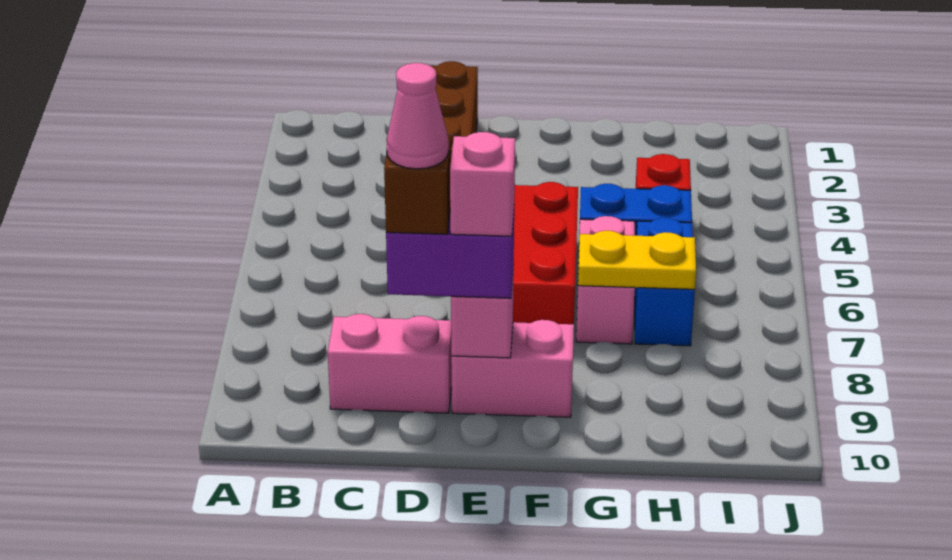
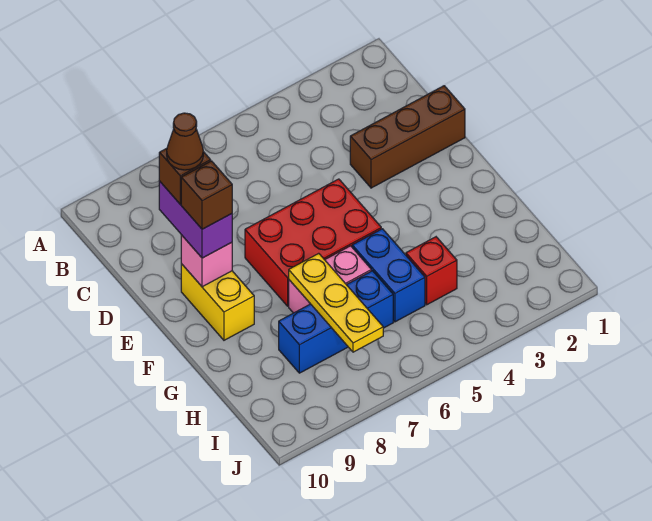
pink 1x2 brick [328,314,452,413] -> none
pink 1x1 cone [387,63,449,169] -> brown 1x1 cone [167,113,203,170]
pink 1x2 brick [451,320,574,417] -> yellow 1x2 brick [181,264,254,340]
pink 1x1 brick [450,132,515,236] -> brown 1x1 brick [181,161,232,229]
yellow 1x2 plate [578,231,696,289] -> yellow 1x3 plate [289,253,383,352]
blue 1x2 brick [635,218,695,346] -> blue 1x3 brick [279,271,393,373]

